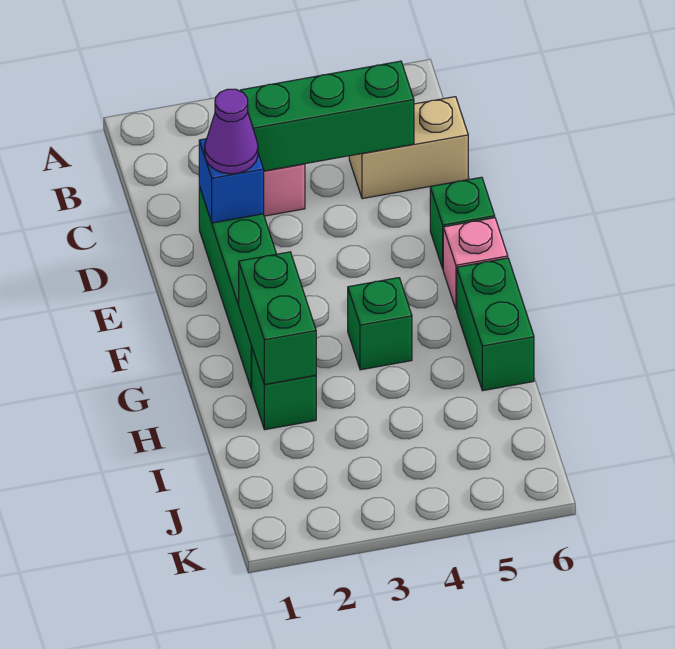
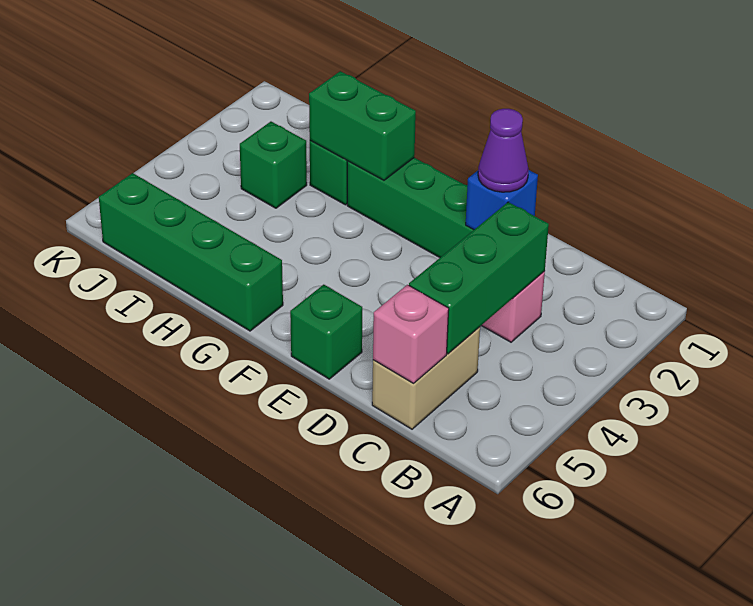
pink 1x1 brick [443,218,508,310] -> pink 1x1 brick moved to [373,285,449,383]
green 1x1 brick [348,278,412,370] -> green 1x1 brick moved to [240,122,307,208]
green 1x2 brick [457,258,534,391] -> green 1x4 brick [99,173,283,331]

